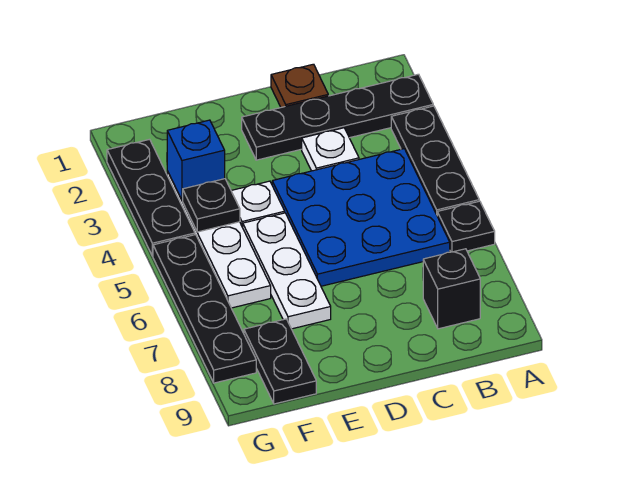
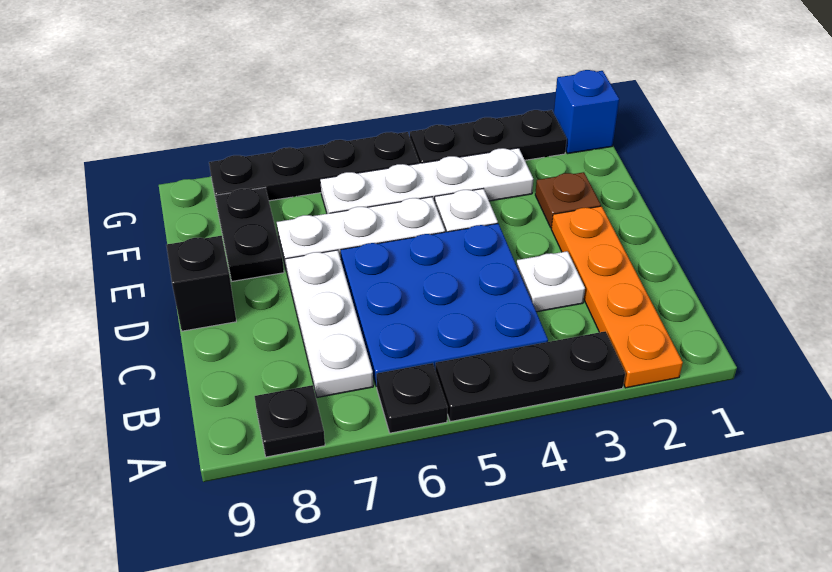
black 1x4 plate [242,74,433,160] -> orange 1x4 plate [551,206,683,388]
none -> white 1x3 plate [286,250,373,397]
black 1x1 brick [423,249,480,329] -> black 1x1 brick moved to [166,236,236,331]
brown 1x1 plate [271,64,328,107] -> brown 1x1 plate moved to [535,172,601,228]
blue 1x1 brick [167,120,225,200] -> blue 1x1 brick moved to [554,70,619,154]
black 1x1 plate [183,179,240,232] -> black 1x1 plate moved to [255,385,325,457]
black 1x2 plate [244,319,316,404] -> black 1x2 plate turned to [215,188,284,281]

